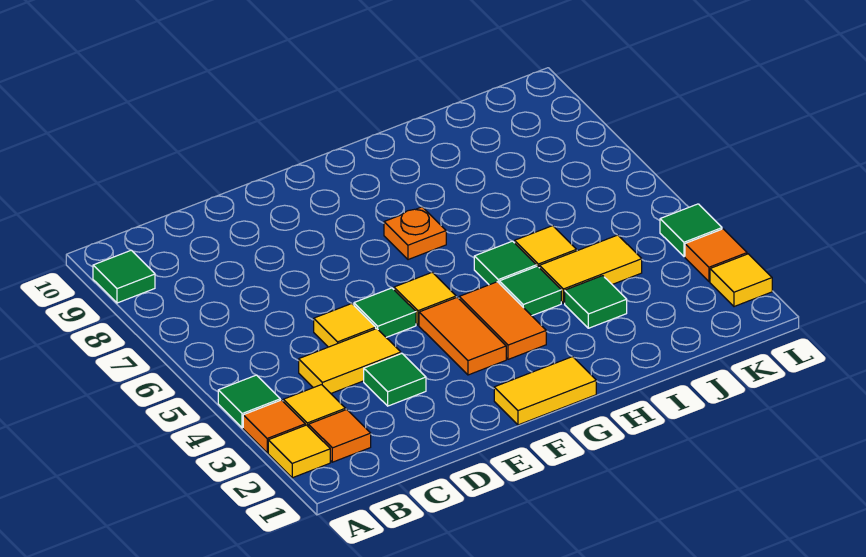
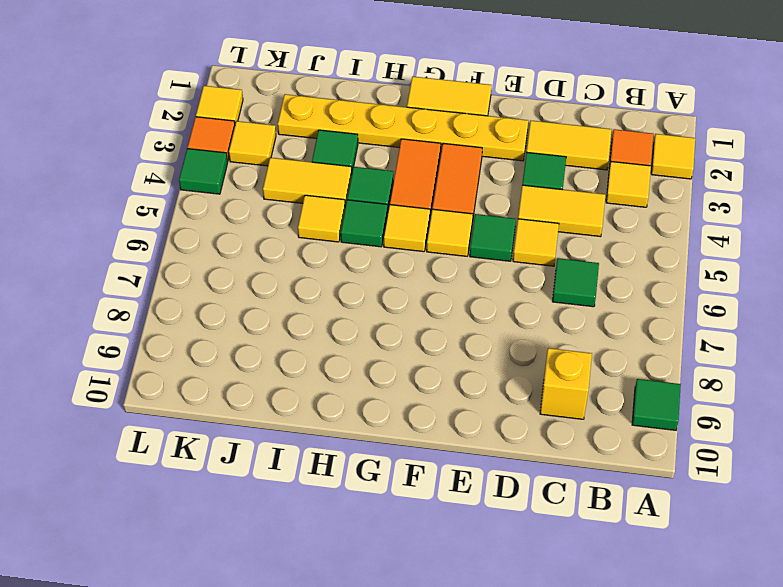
orange 1x1 tile [243,400,305,453] -> none
green 1x1 tile [218,375,280,428] -> green 1x1 tile moved to [552,258,599,307]
none -> yellow 1x2 tile [527,121,612,170]
none -> yellow 1x1 brick [540,348,592,419]
none -> yellow 1x6 plate [278,94,528,161]
none -> yellow 1x1 tile [384,205,430,252]
orange 1x1 plate [384,207,446,260] -> none
none -> yellow 1x1 tile [229,121,276,166]

